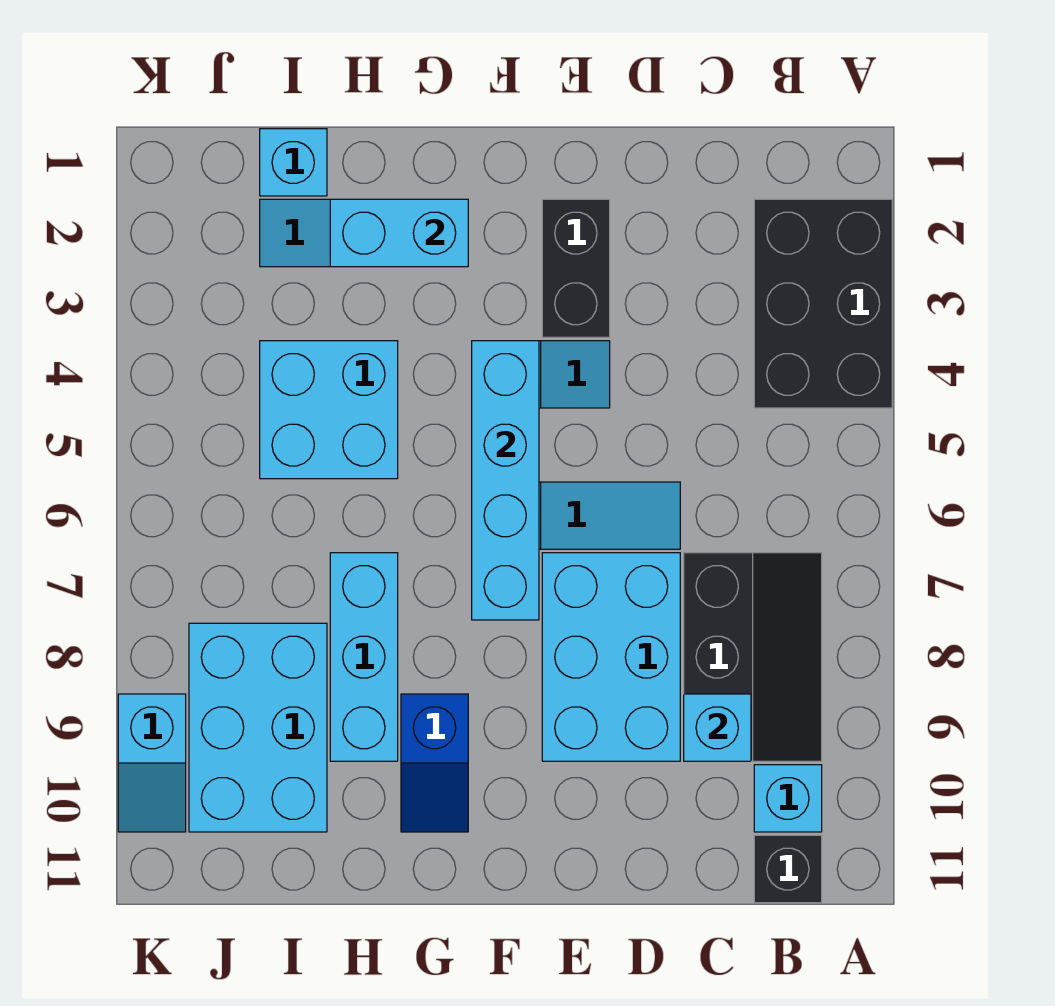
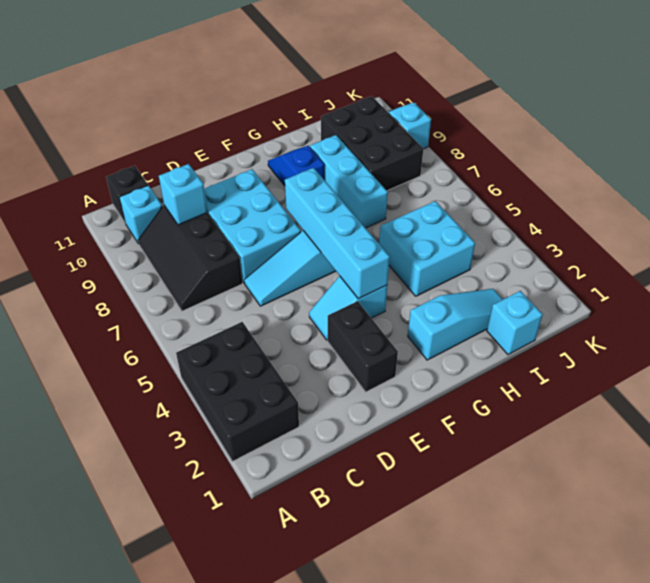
cyan 1x2 brick [330,199,468,267] -> none
cyan 2x3 brick [189,623,327,832] -> black 2x3 brick [321,96,423,191]

